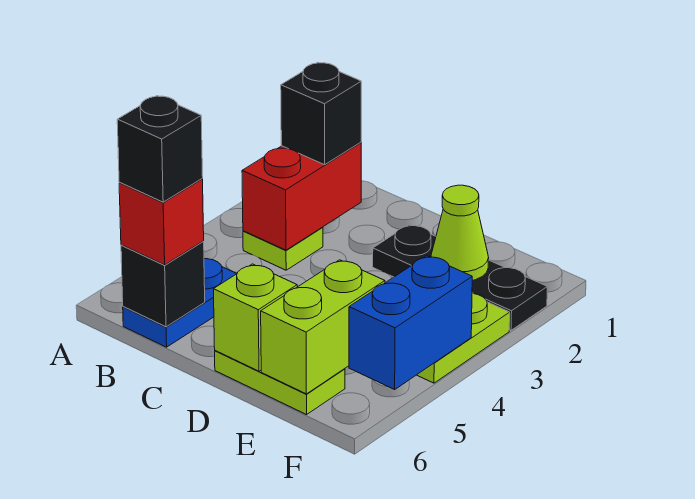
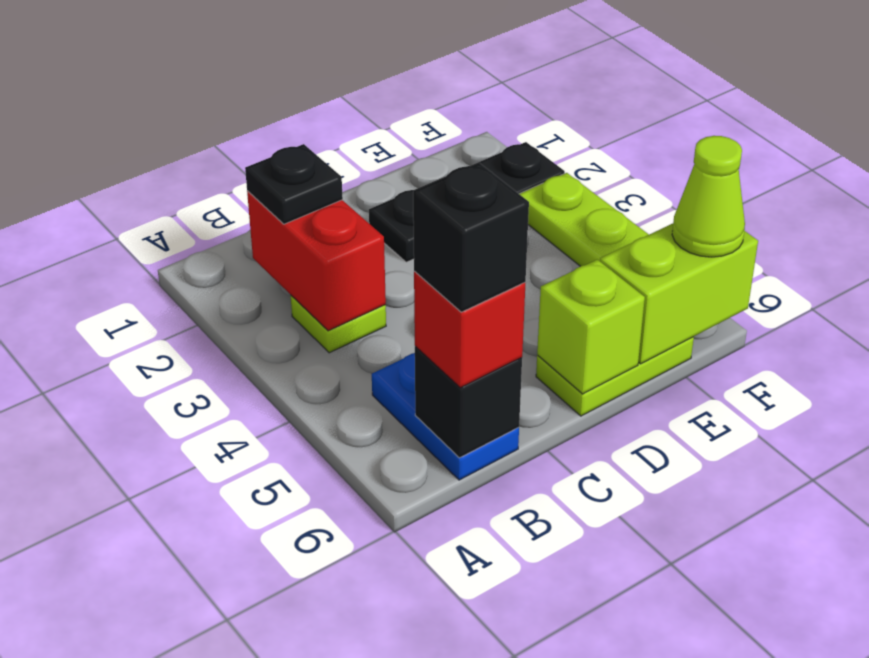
black 1x1 brick [281,63,361,165] -> black 1x1 plate [245,144,343,224]
lime 1x1 cone [431,185,489,281] -> lime 1x1 cone moved to [672,136,745,257]
lime 1x2 brick [261,260,385,394] -> lime 1x2 brick turned to [600,224,758,364]
blue 1x2 brick [349,256,472,389] -> none

